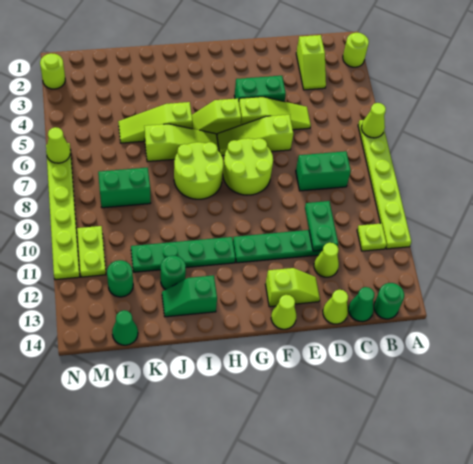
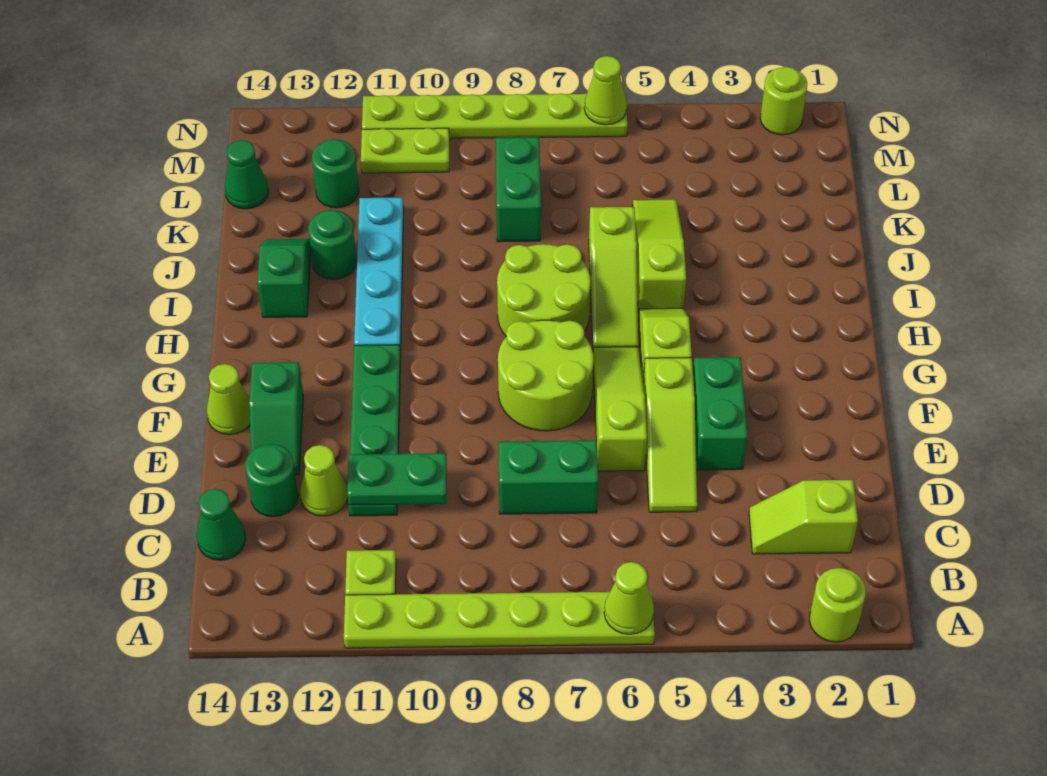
green 1x1 round brick [374,283,404,319] -> green 1x1 round brick moved to [245,444,298,517]
green 1x2 brick [296,151,351,191] -> green 1x2 brick turned to [499,440,598,514]
lime 1x1 cone [323,290,348,324] -> none
lime 1x2 slope [265,268,320,307] -> green 1x2 slope [249,362,303,475]
green 1x4 plate [131,237,235,272] -> cyan 1x4 plate [354,198,404,354]

